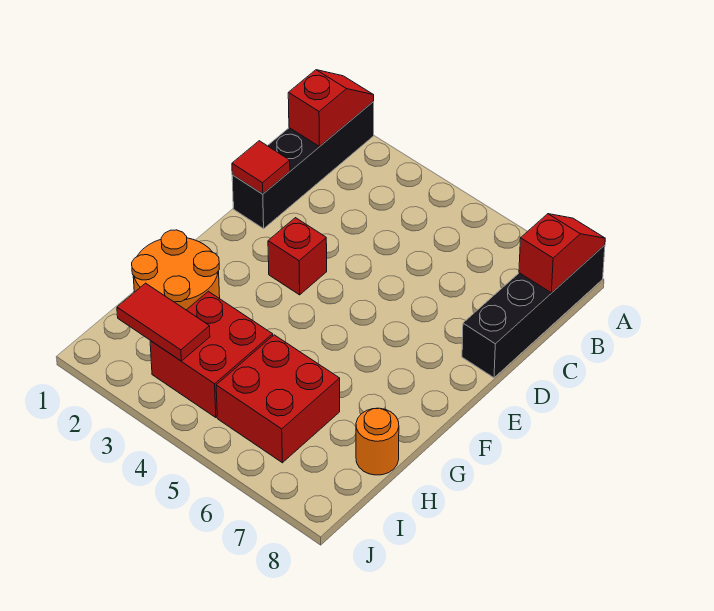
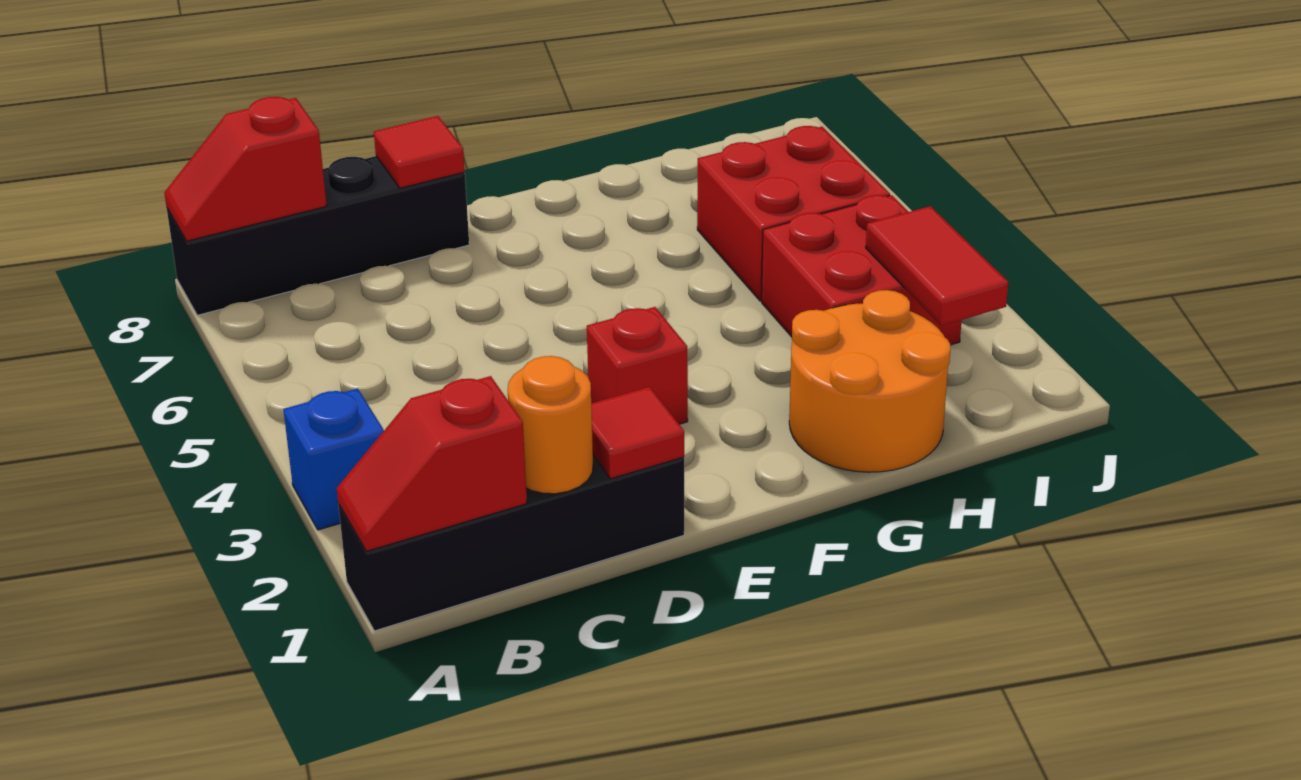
none -> blue 1x1 brick [283,388,384,530]
none -> red 1x1 tile [374,116,465,188]
orange 1x1 round brick [356,408,399,475] -> orange 1x1 round brick moved to [508,356,593,494]

